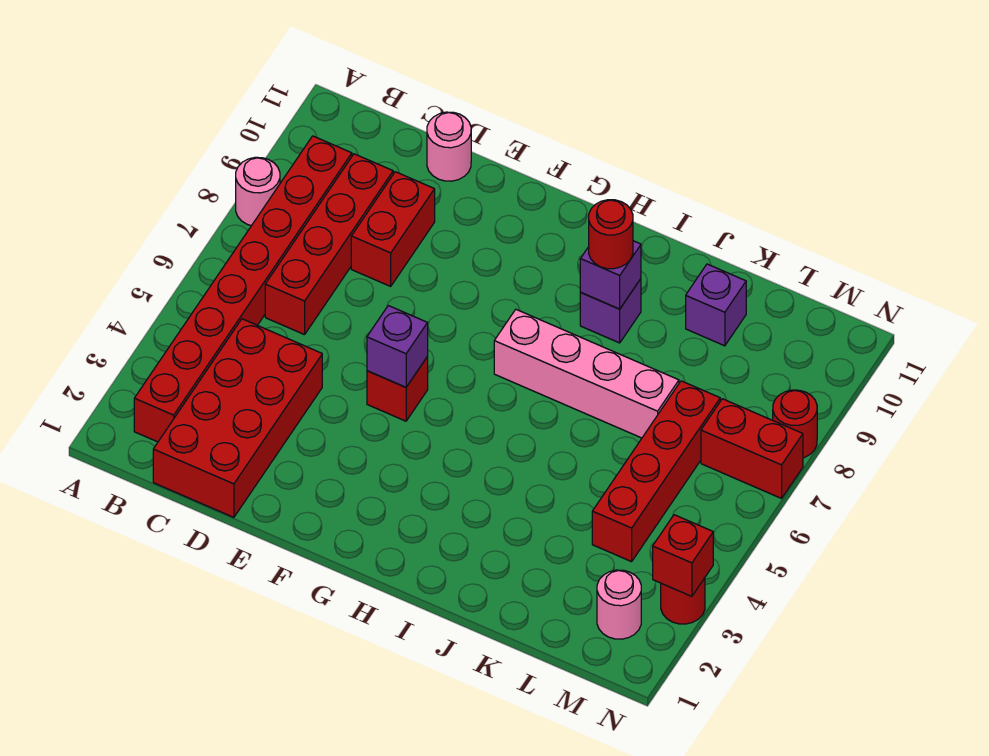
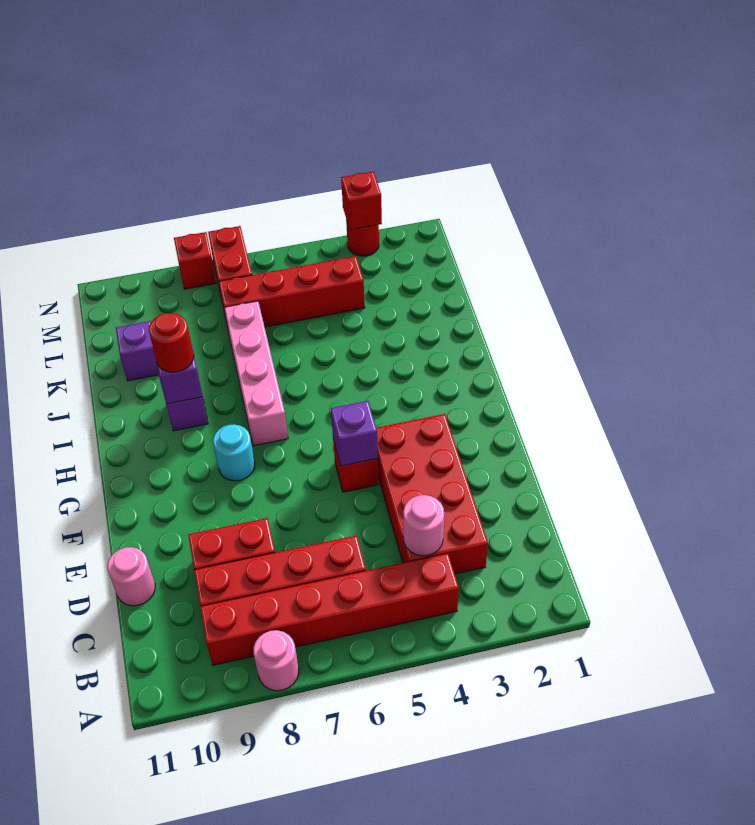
red 1x8 brick [134,136,352,442] -> red 1x6 brick [200,553,459,665]
red 2x4 brick [153,319,322,517] -> red 2x4 brick turned to [376,414,488,574]
none -> cyan 1x1 round brick [213,424,255,481]
pink 1x1 round brick [597,570,641,639] -> pink 1x1 round brick moved to [403,495,444,556]
red 1x1 round brick [773,390,817,458] -> red 1x1 brick [174,232,216,289]

